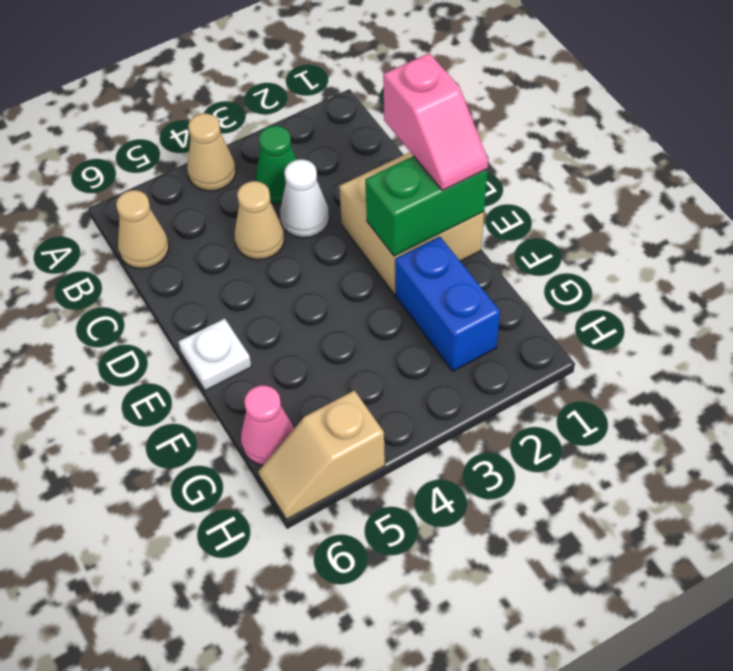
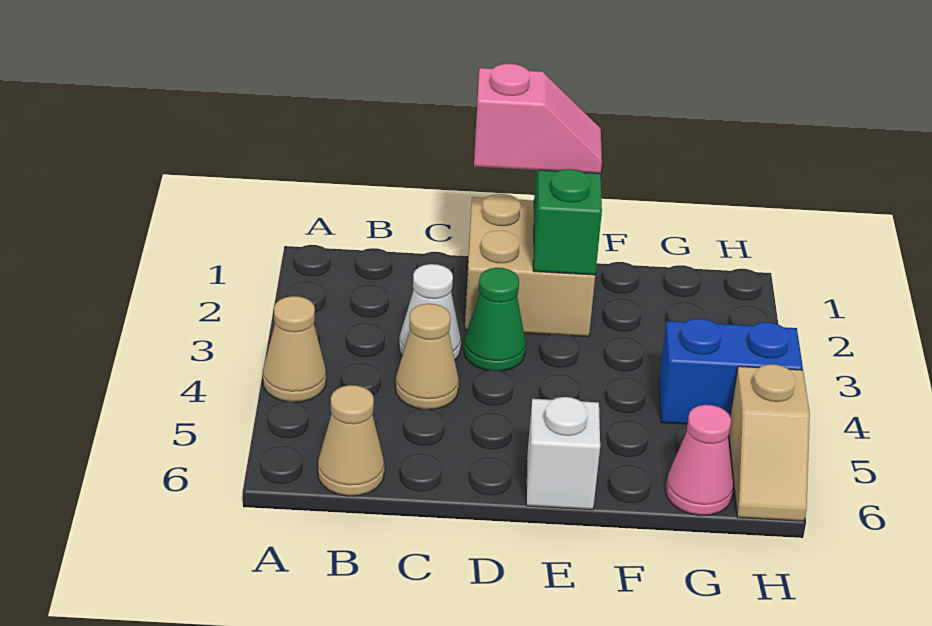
green 1x1 cone [255,126,297,204] -> green 1x1 cone moved to [464,268,526,371]
white 1x1 plate [178,319,251,391] -> white 1x1 brick [526,397,600,510]
blue 1x2 brick [395,236,500,371] -> blue 1x2 brick moved to [659,319,803,424]

